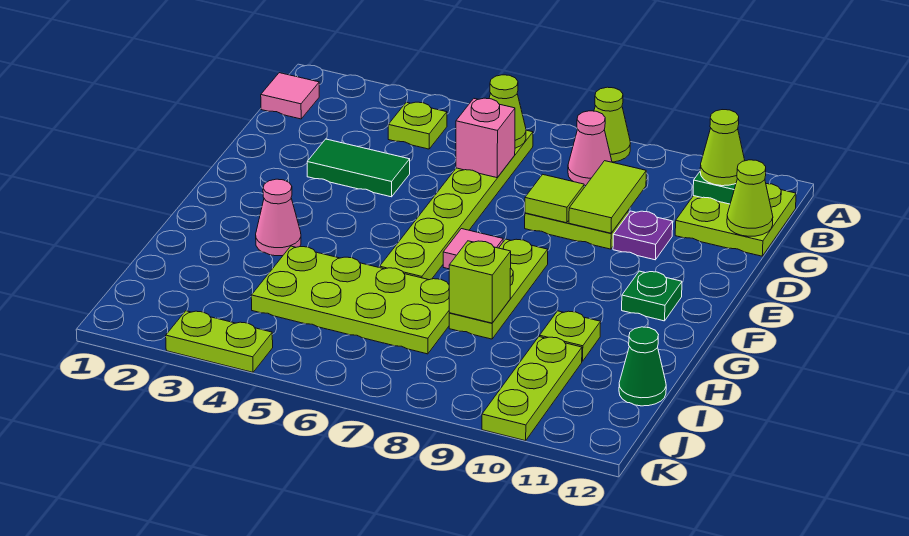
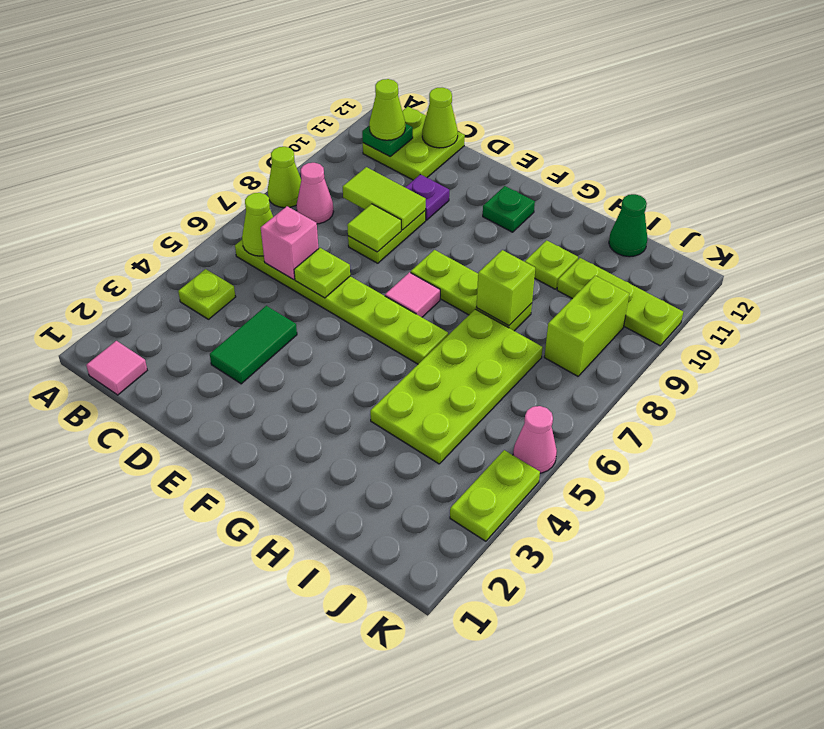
none -> lime 1x1 plate [294,248,350,298]
pink 1x1 cone [256,179,301,256] -> pink 1x1 cone moved to [513,406,557,473]
none -> lime 1x2 brick [544,276,629,376]

